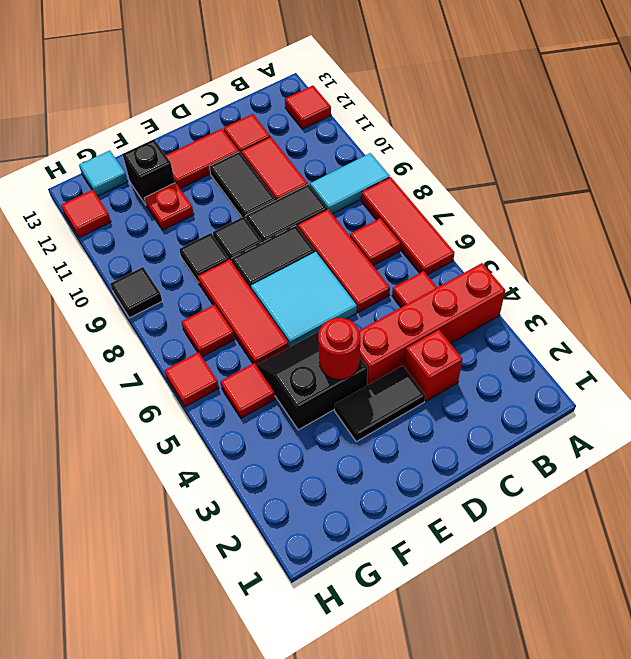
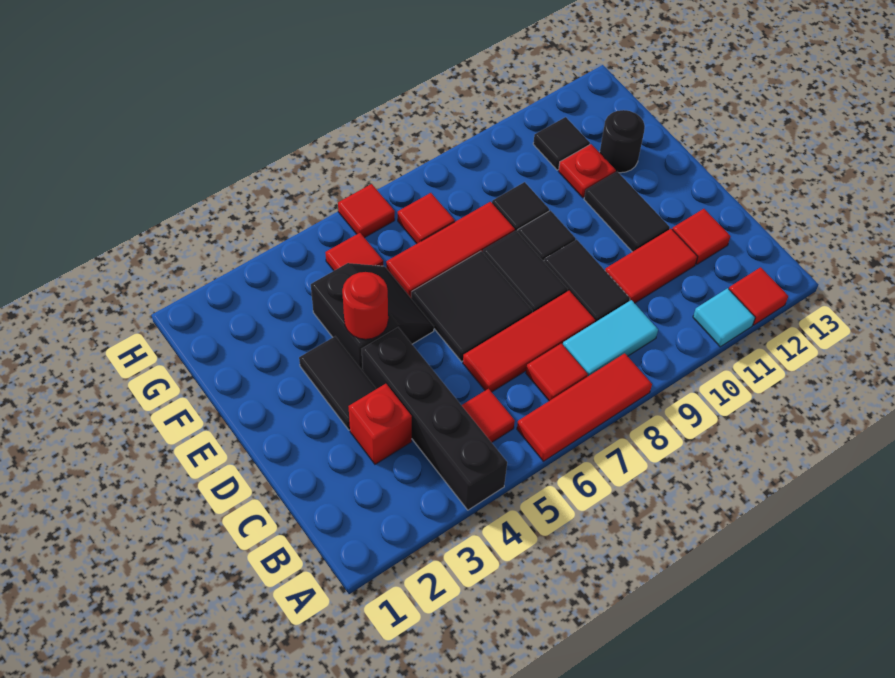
red 1x4 brick [359,263,505,385] -> black 1x4 brick [362,327,507,510]
cyan 1x2 tile [310,153,390,214] -> cyan 1x2 tile turned to [563,300,658,377]
cyan 2x2 tile [251,252,357,347] -> black 2x2 tile [411,251,533,362]
black 1x2 tile [210,152,276,218] -> black 1x2 tile turned to [584,172,670,252]
red 1x2 tile [166,129,239,188] -> none
black 1x1 brick [123,139,175,205] -> black 1x1 round brick [600,110,645,173]
cyan 1x1 tile [79,150,128,196] -> cyan 1x1 tile moved to [693,288,755,347]
black 1x1 tile [110,267,162,318] -> black 1x1 tile moved to [533,117,590,170]
red 1x1 tile [61,190,111,237] -> none

